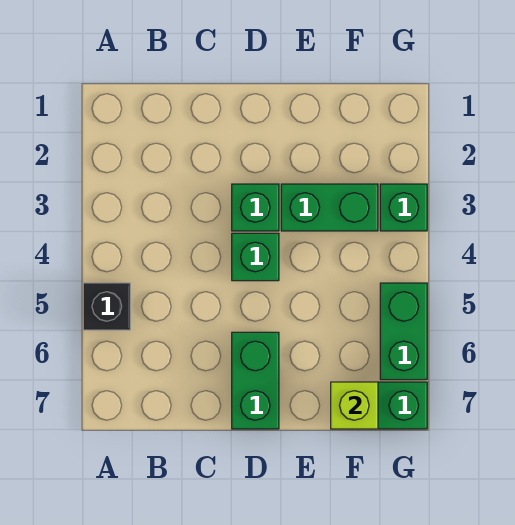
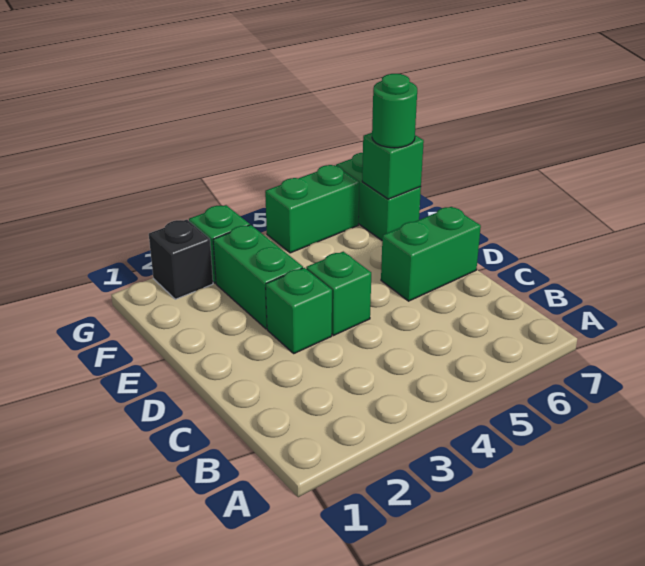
black 1x1 brick [83,283,130,330] -> black 1x1 brick moved to [149,220,213,299]
lime 1x1 brick [331,382,378,429] -> green 1x1 brick [362,133,424,199]
none -> green 1x1 round brick [372,74,417,148]

